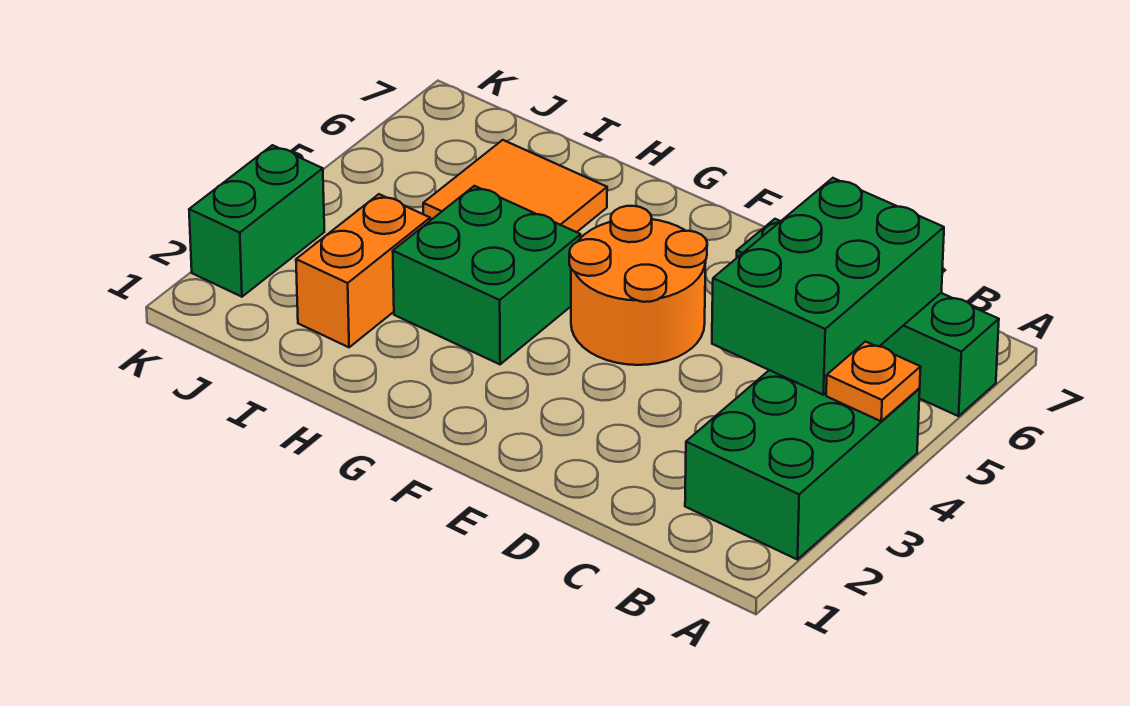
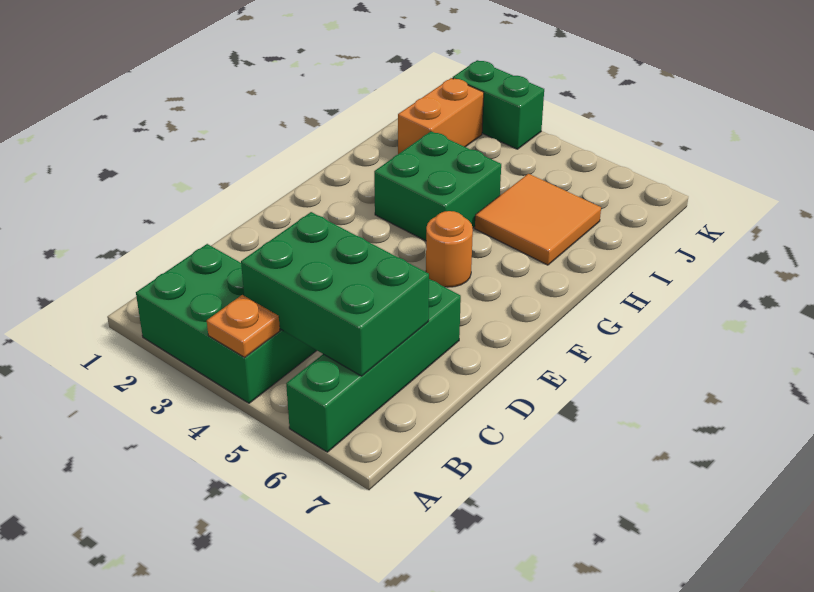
orange 2x2 round brick [569,206,707,365] -> orange 1x1 round brick [426,211,473,287]
orange 1x2 brick [296,194,430,347] -> orange 1x2 brick turned to [398,78,484,154]

